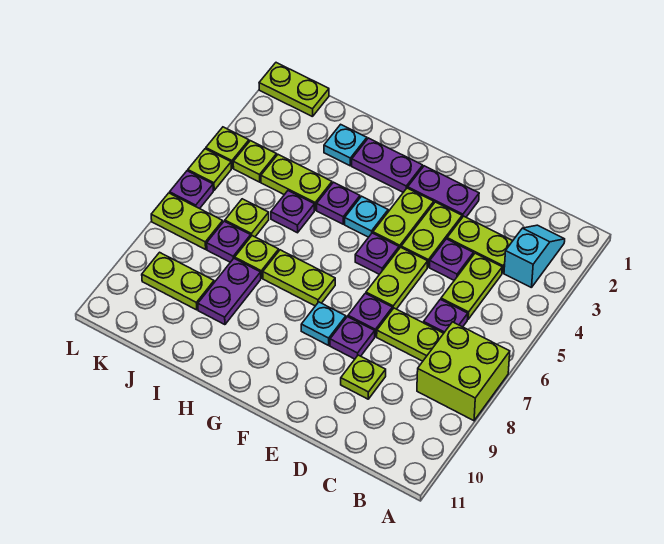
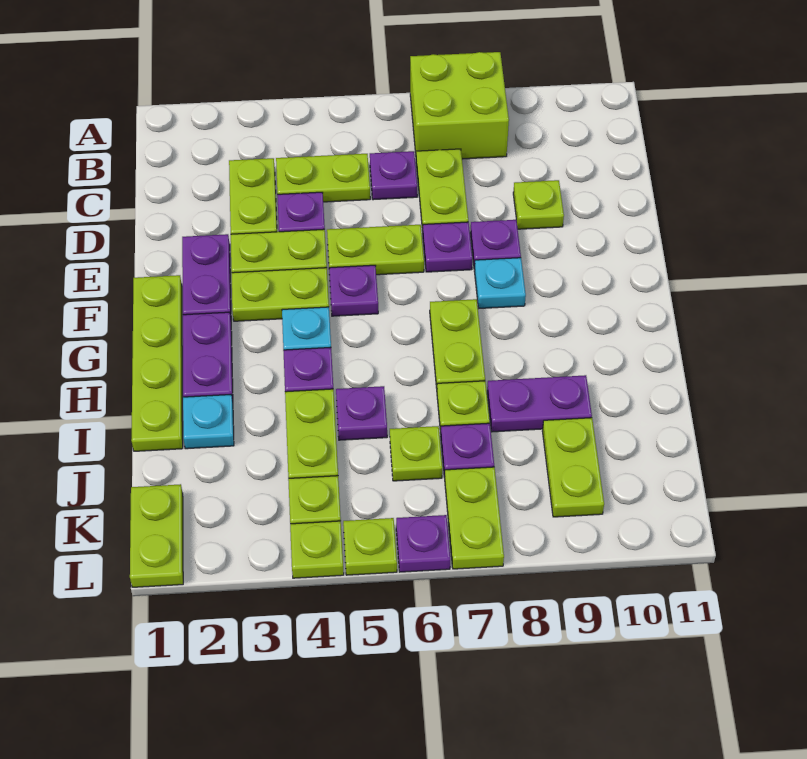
cyan 1x2 slope [504,225,565,288] -> none
none -> lime 1x4 plate [131,275,183,451]

